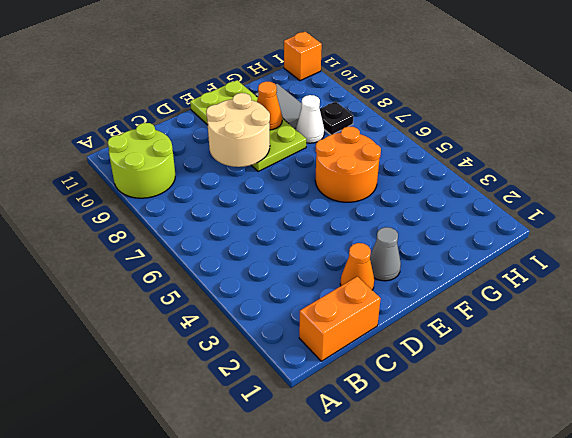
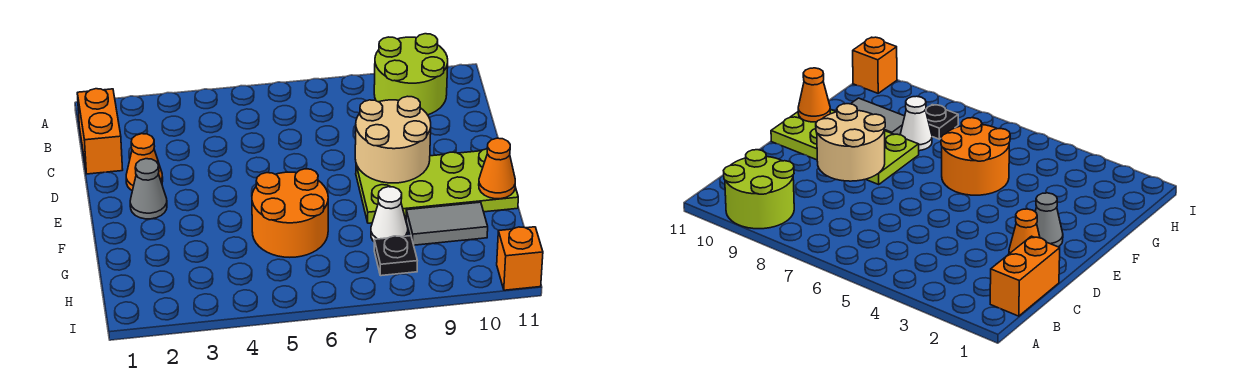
orange 1x1 cone [257,81,282,130] -> orange 1x1 cone moved to [479,138,515,199]

